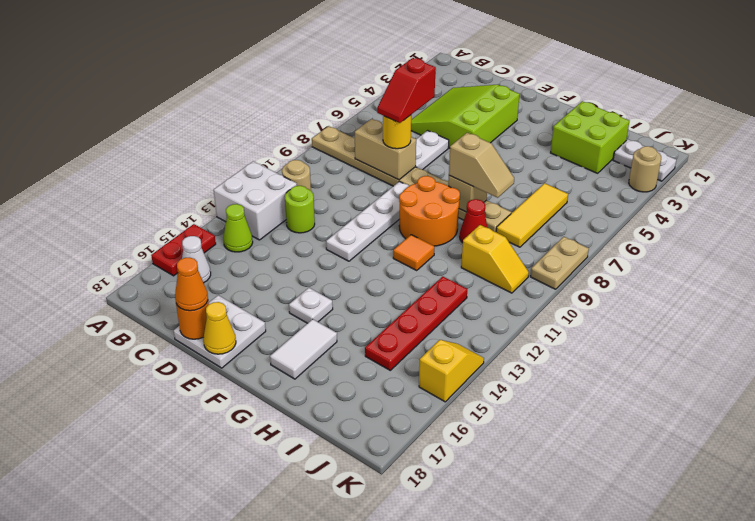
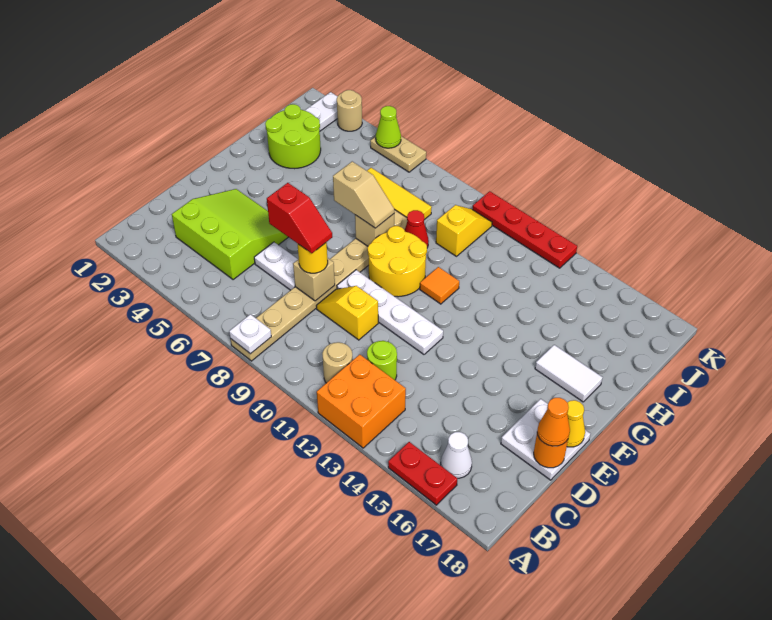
white 2x2 brick [214,161,297,240] -> orange 2x2 brick [317,354,406,448]
lime 1x1 cone [223,204,253,252] -> lime 1x1 cone moved to [376,106,401,148]
lime 3x3 slope [411,85,520,148] -> lime 3x3 slope turned to [172,189,288,280]
tan 1x2 brick [355,119,416,180] -> tan 1x1 brick [293,258,335,301]
orange 2x2 round brick [399,176,460,246] -> yellow 2x2 round brick [368,226,427,297]
white 1x1 plate [289,288,333,323] -> white 1x1 plate moved to [229,314,271,354]
tan 1x2 slope [449,133,514,198] -> tan 1x2 slope turned to [333,162,394,228]
lime 2x2 brick [551,101,629,173] -> lime 2x2 round brick [265,104,321,169]
red 1x4 plate [365,277,467,370] -> red 1x4 plate moved to [472,191,577,268]
tan 1x2 plate [530,237,589,289] -> tan 1x2 plate moved to [370,136,426,172]
yellow 1x2 slope [419,340,484,402] -> yellow 1x2 slope moved to [316,286,378,340]

